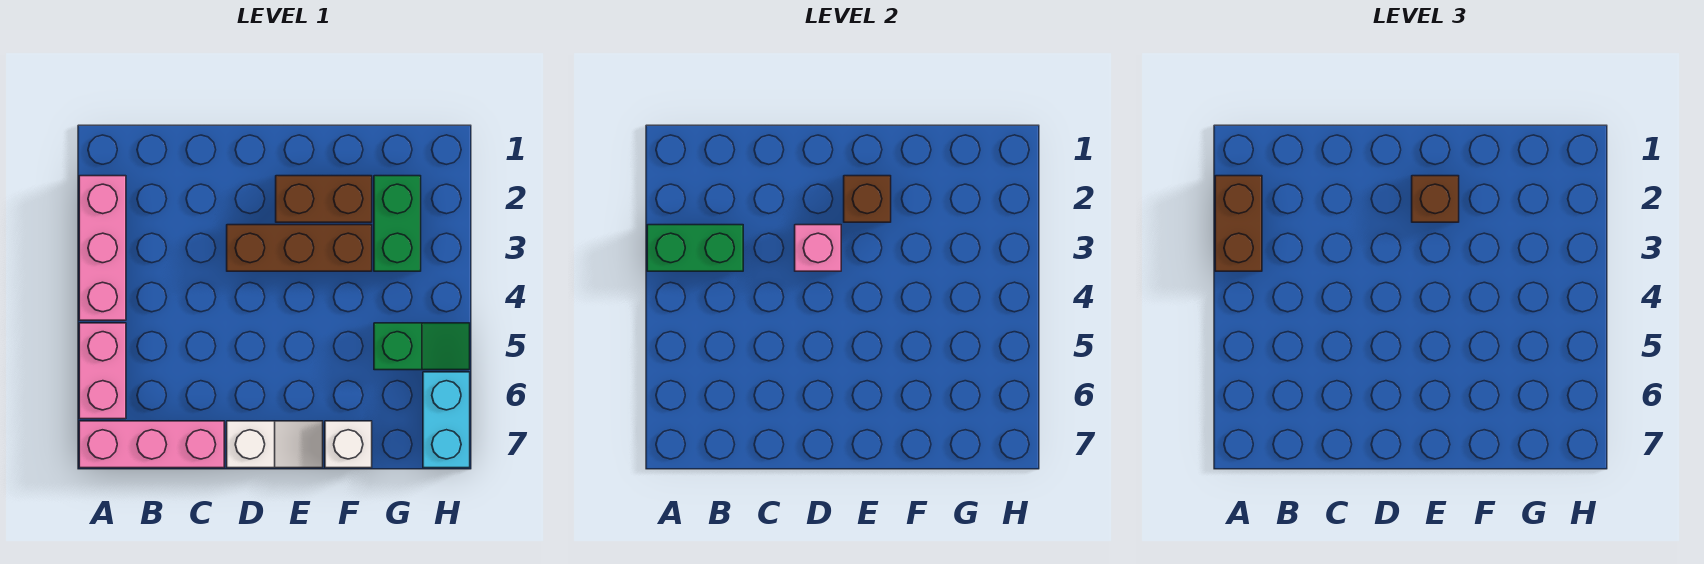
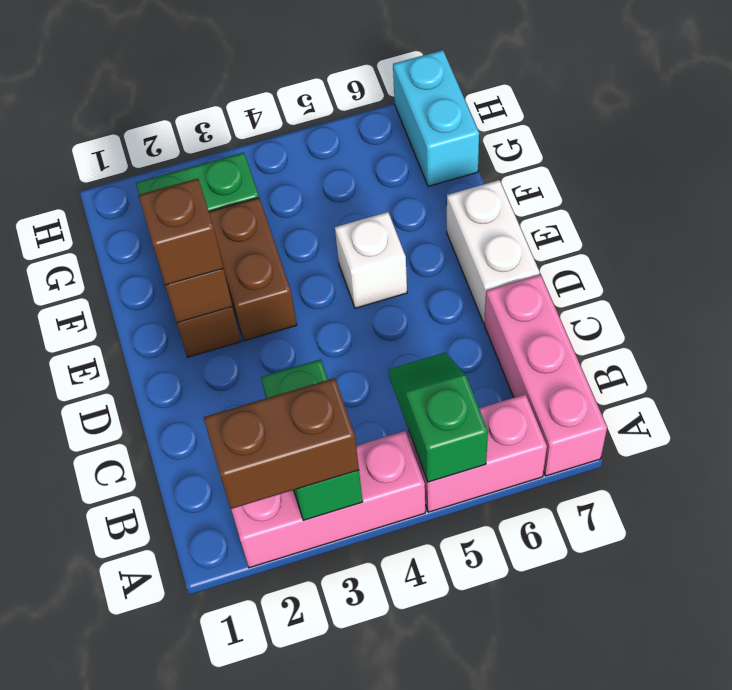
brown 1x3 brick [227,225,372,271] -> brown 1x2 brick [209,198,297,341]
pink 1x1 brick [795,225,841,271] -> none
white 1x2 slope [227,421,323,468] -> white 1x2 brick [447,180,540,323]
white 1x1 brick [325,421,372,468] -> white 1x1 brick moved to [335,212,407,308]
green 1x2 slope [374,323,470,370] -> green 1x2 slope moved to [389,353,488,482]
cyan 1x2 brick [423,372,470,468] -> cyan 1x2 brick turned to [393,50,479,186]

